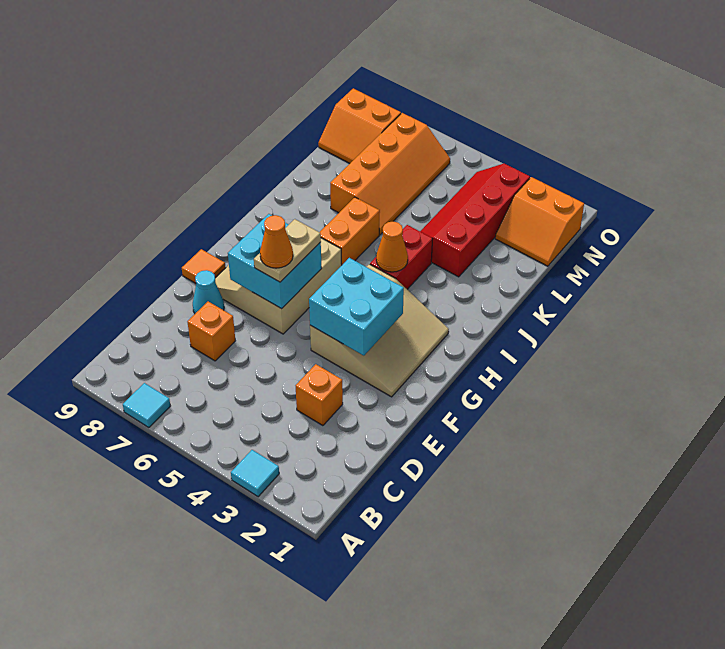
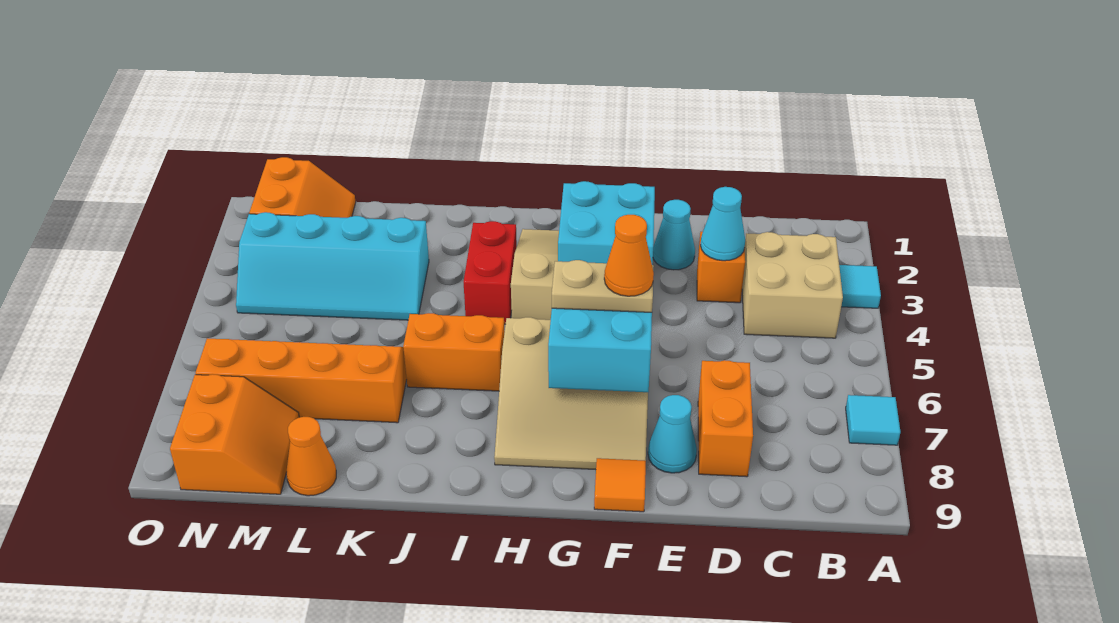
none -> tan 2x2 brick [742,232,843,338]
none -> cyan 1x1 cone [701,187,745,261]
orange 1x1 brick [188,302,235,361] -> orange 1x2 brick [698,360,753,477]
none -> cyan 1x1 cone [653,200,695,270]
red 1x2 brick [370,225,433,289] -> red 1x2 brick turned to [464,221,517,324]
orange 1x1 cone [376,221,408,272] -> orange 1x1 cone moved to [286,417,336,496]
red 2x4 slope [420,164,530,277] -> cyan 2x4 slope [236,212,429,320]

